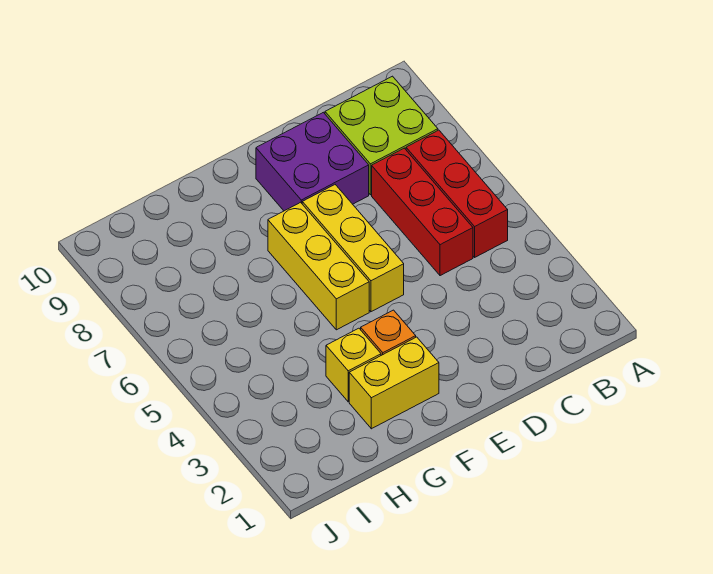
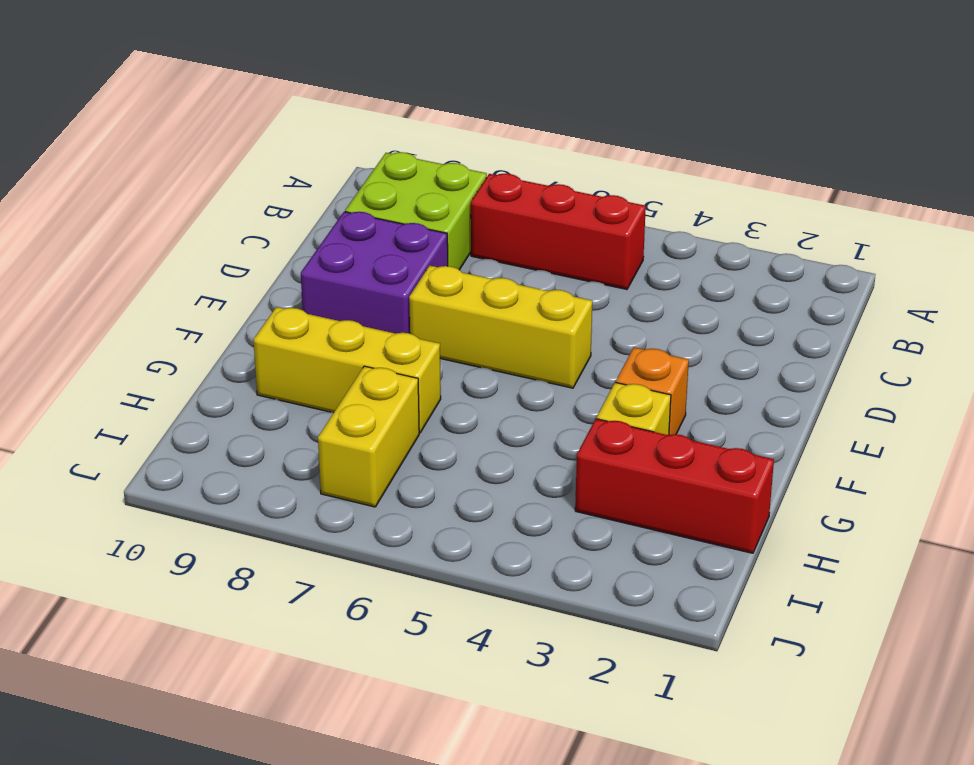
red 1x3 brick [372,148,473,276] -> red 1x3 brick moved to [575,419,774,553]
yellow 1x2 brick [349,337,439,429] -> yellow 1x2 brick moved to [318,366,419,507]
yellow 1x3 brick [268,202,369,330] -> yellow 1x3 brick moved to [253,307,441,433]

